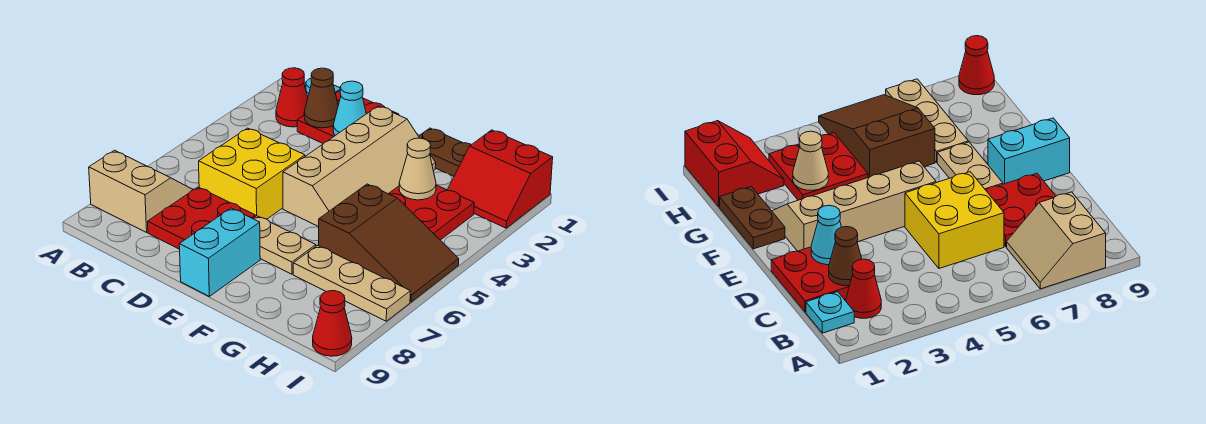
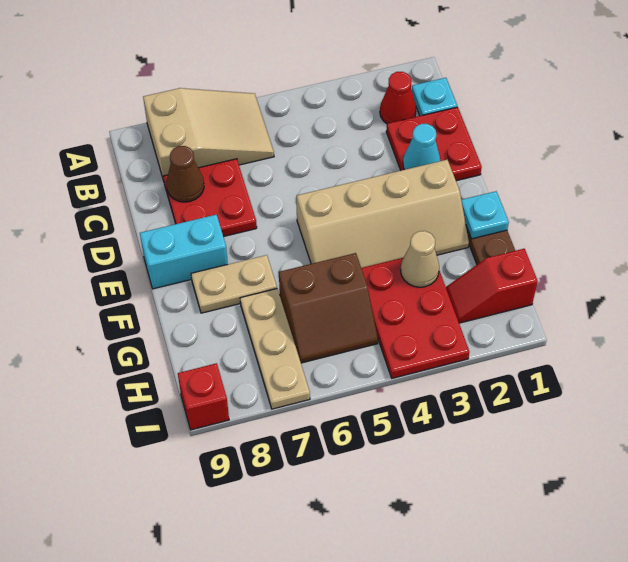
tan 2x2 slope [89,150,193,232] -> tan 2x3 slope [143,88,274,181]
brown 1x1 cone [304,68,338,128] -> brown 1x1 cone moved to [166,146,204,202]
yellow 2x2 brick [199,128,305,219] -> none
tan 1x2 plate [253,216,316,274] -> tan 1x2 plate turned to [191,255,277,313]
none -> cyan 1x1 plate [461,191,509,239]
red 2x2 plate [389,185,474,240] -> red 2x3 plate [361,258,469,378]
brown 2x3 slope [319,184,459,302] -> brown 2x2 slope [279,253,378,363]
red 2x2 slope [448,130,553,228] -> red 1x2 slope [446,249,538,323]
red 1x1 cone [313,291,352,356] -> red 1x1 brick [178,363,229,430]

